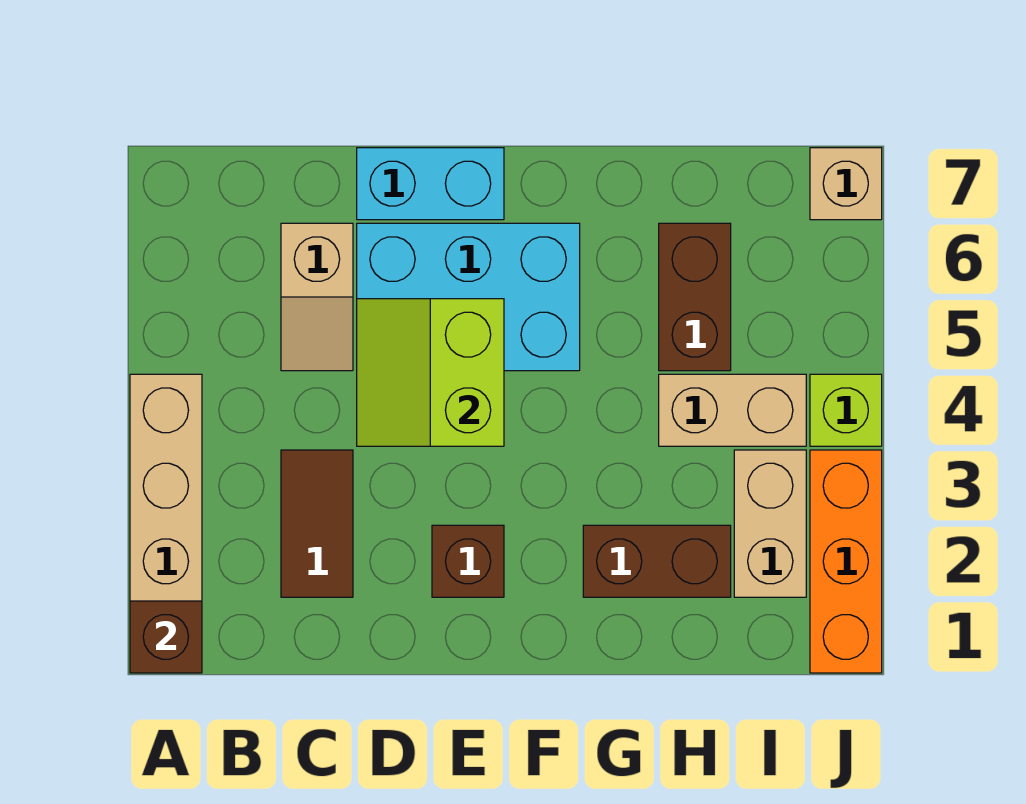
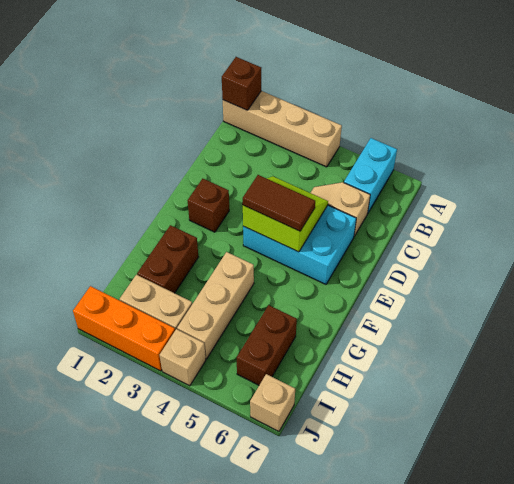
brown 1x2 tile [281,450,353,597] -> brown 1x2 tile moved to [243,175,315,231]
cyan 2x3 brick [357,223,580,371] -> cyan 2x3 brick turned to [243,205,356,284]
cyan 1x2 brick [357,148,504,220] -> cyan 1x2 brick moved to [344,138,397,213]
tan 1x2 brick [659,374,806,446] -> tan 1x3 brick [177,252,254,359]
brown 1x2 brick [659,223,731,371] -> brown 1x2 brick turned to [237,305,297,385]
lime 1x1 brick [810,374,882,446] -> tan 1x1 brick [160,329,206,386]

